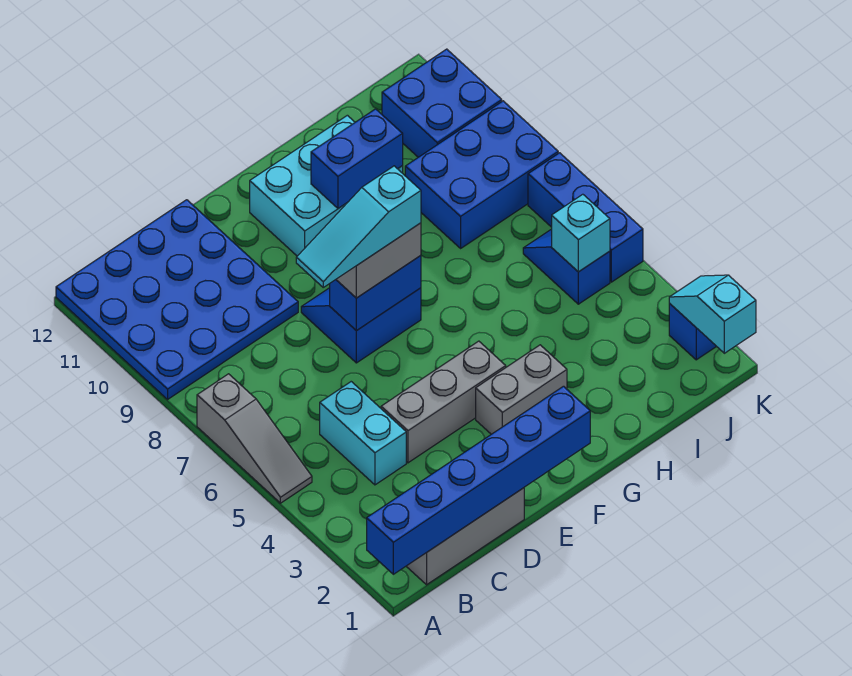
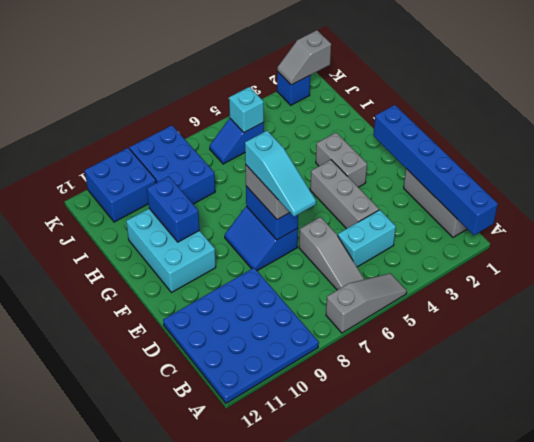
none -> grey 1x3 slope [299,217,364,290]
cyan 1x2 slope [669,275,756,353] -> grey 1x2 slope [277,30,331,85]
blue 1x3 brick [528,153,643,282] -> none

